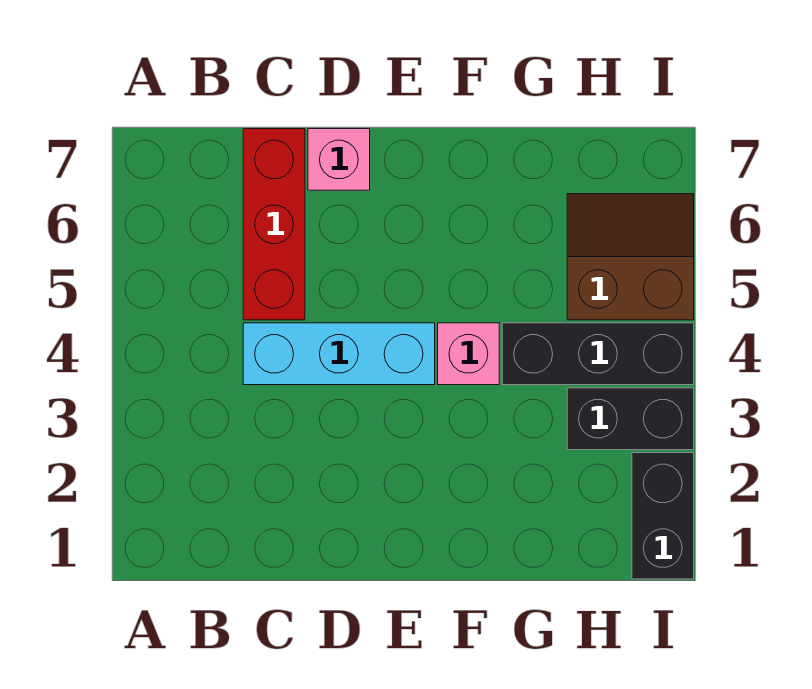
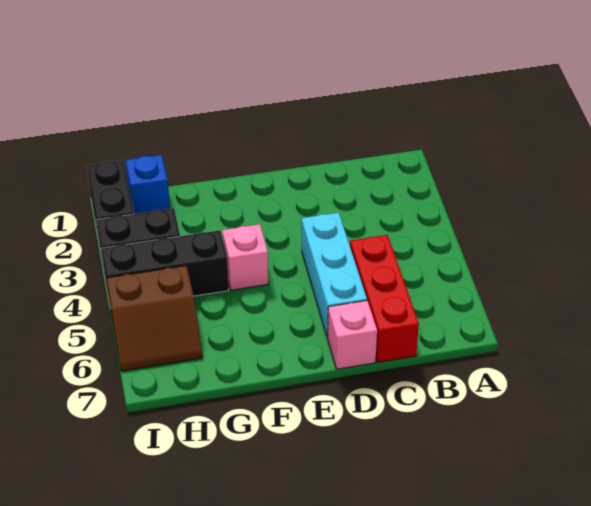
cyan 1x3 brick [243,323,435,385] -> cyan 1x3 brick turned to [302,213,367,338]
none -> blue 1x1 brick [125,155,170,214]

